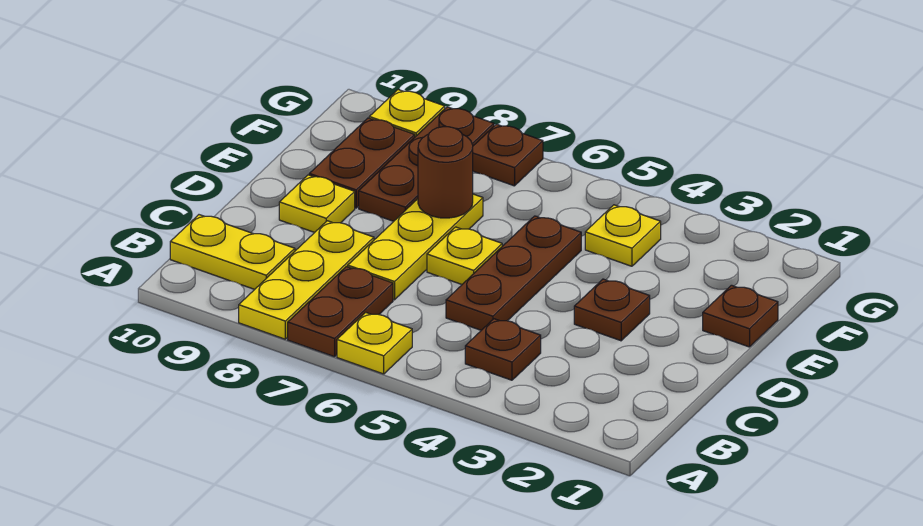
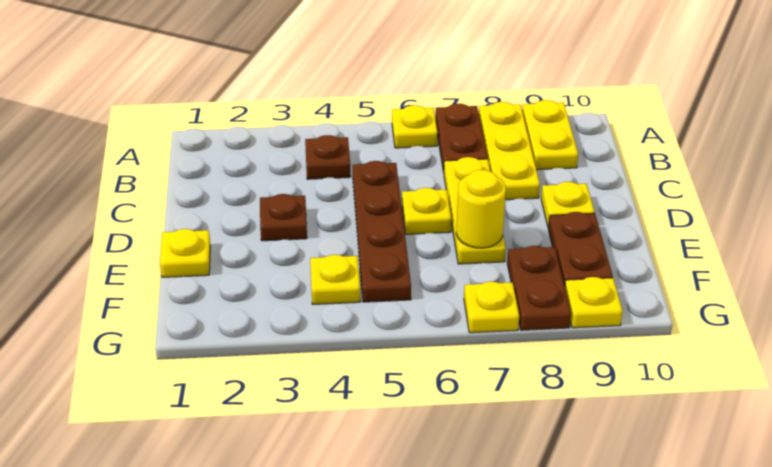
yellow 1x2 plate [170,215,295,289] -> yellow 1x2 plate turned to [522,100,578,170]
brown 1x3 plate [446,216,581,330] -> brown 1x4 plate [353,161,411,302]
brown 1x1 plate [703,285,778,347] -> yellow 1x1 plate [160,229,210,277]
brown 1x1 round brick [418,127,473,218] -> yellow 1x1 round brick [456,170,506,248]
brown 1x3 plate [359,107,494,221] -> brown 1x2 plate [507,246,571,330]
brown 1x1 plate [473,124,543,186] -> yellow 1x1 plate [464,282,519,333]

